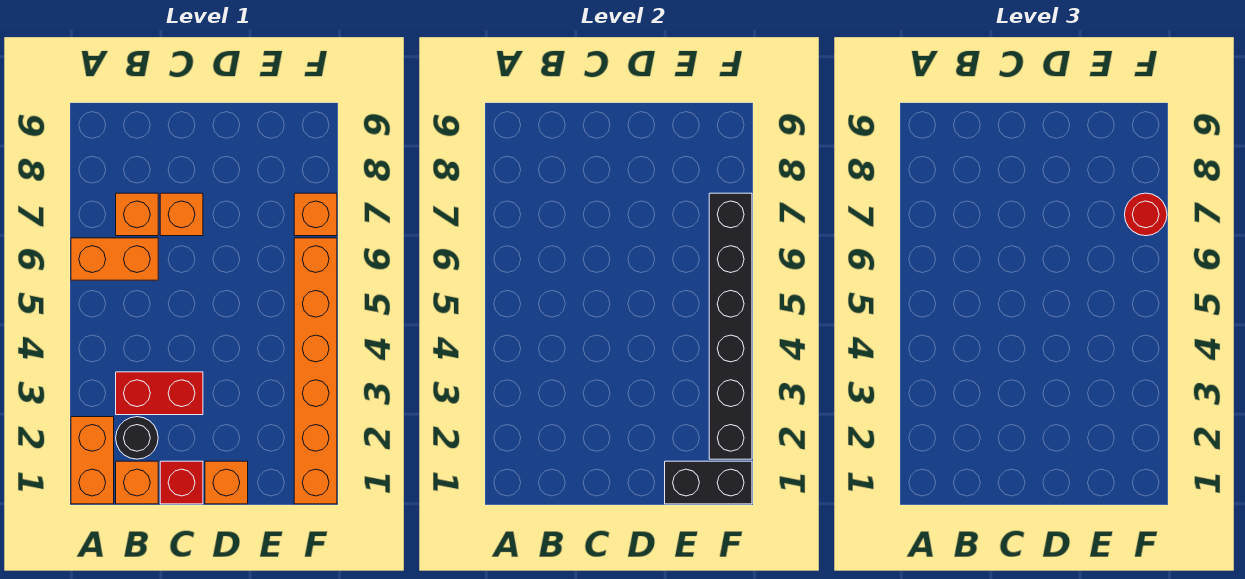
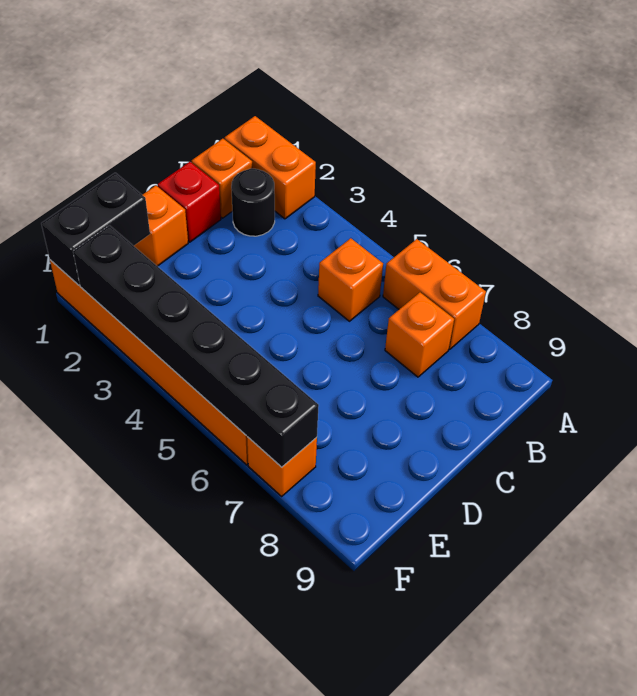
orange 1x2 brick [71,238,158,280] -> orange 1x2 brick turned to [383,239,486,349]
red 1x2 brick [116,372,203,415] -> none
orange 1x1 brick [160,193,203,236] -> orange 1x1 brick moved to [318,238,383,321]
red 1x1 round brick [1125,193,1167,236] -> none

